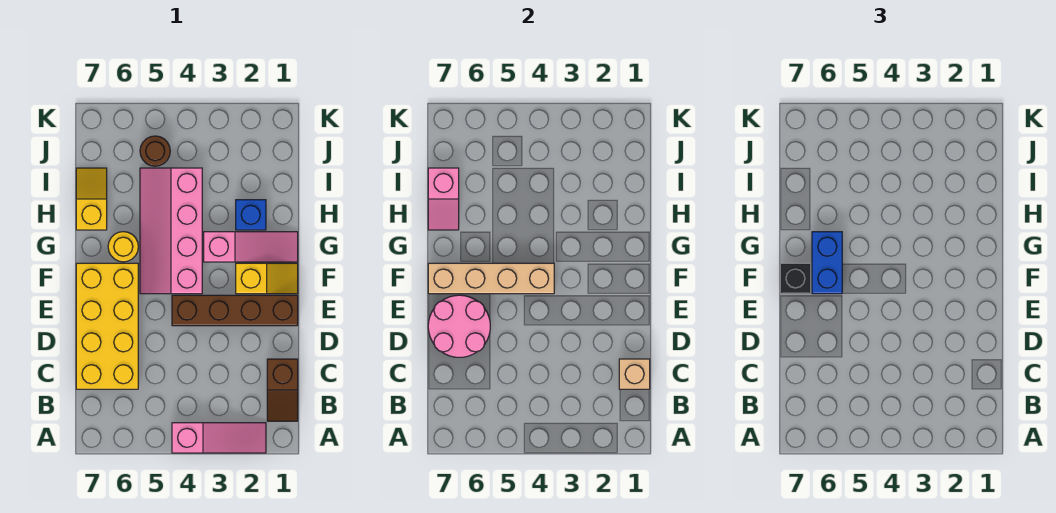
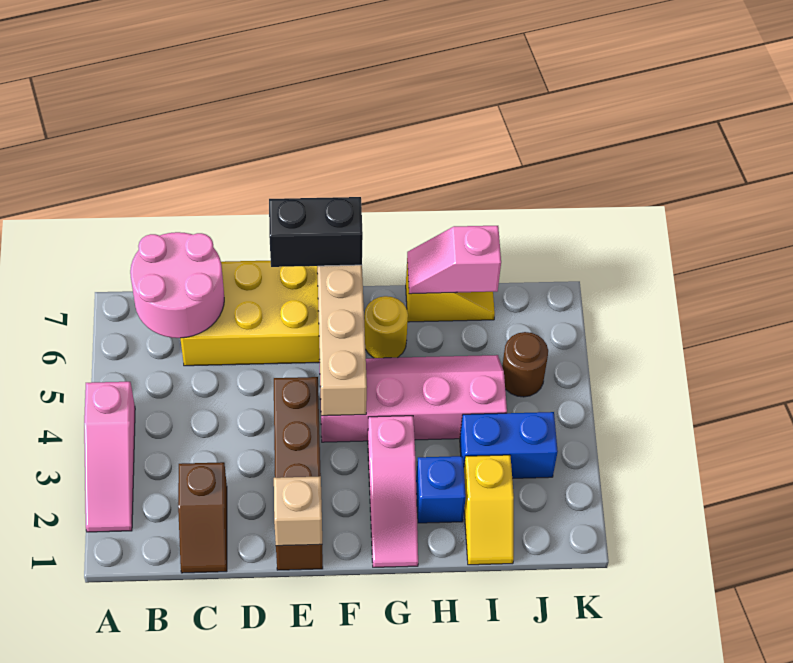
brown 1x2 slope [267,359,298,421] -> brown 1x2 slope turned to [178,462,227,573]
tan 1x1 brick [619,359,650,389] -> tan 1x1 brick moved to [274,476,322,546]
pink 2x2 round brick [428,295,490,357] -> pink 2x2 round brick moved to [130,232,224,338]
yellow 1x2 slope [236,263,298,294] -> yellow 1x2 slope moved to [464,455,514,565]
blue 1x2 brick [812,232,842,294] -> blue 1x2 brick moved to [460,412,558,478]
black 1x1 brick [780,263,811,294] -> black 1x2 brick [269,197,363,267]

